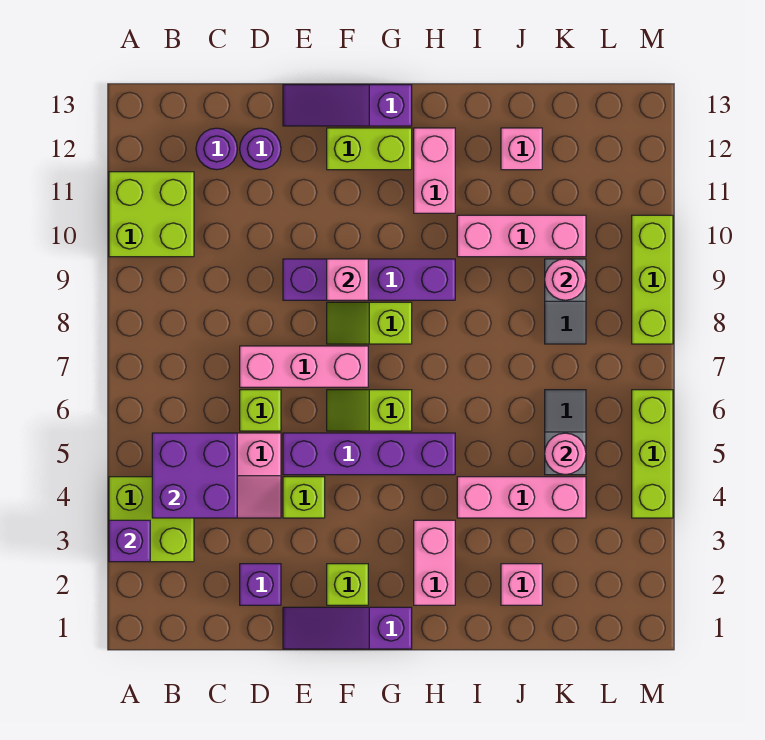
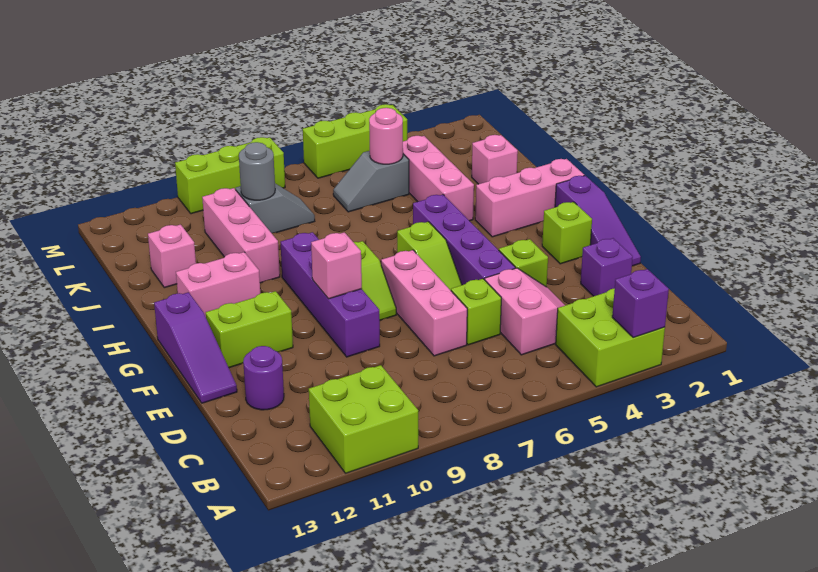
purple 2x2 brick [152,433,237,518] -> none
purple 1x1 round brick [196,128,237,170] -> none
lime 1x2 brick [327,128,412,170] -> lime 1x2 brick turned to [206,291,293,368]
pink 1x2 brick [414,520,455,605] -> pink 1x3 brick [475,159,584,237]
pink 1x1 round brick [545,259,586,300] -> grey 1x1 round brick [239,142,275,200]

